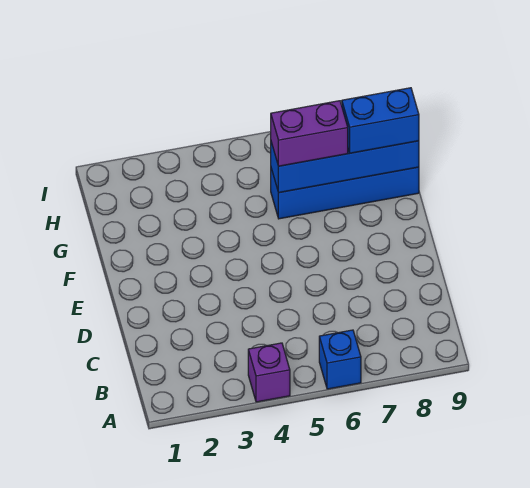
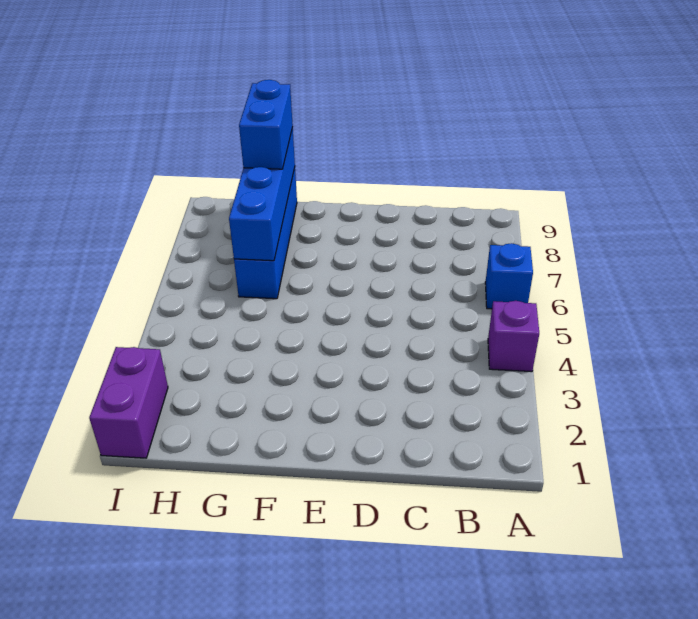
purple 1x2 brick [271,101,348,166] -> purple 1x2 brick moved to [89,347,168,458]

